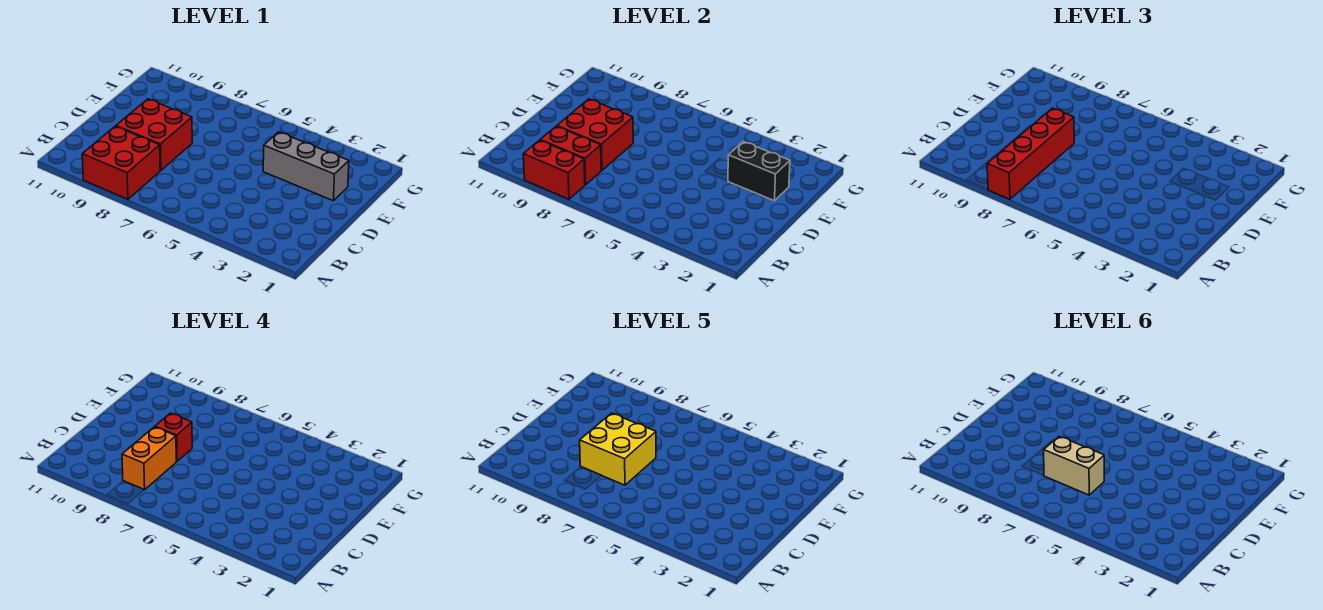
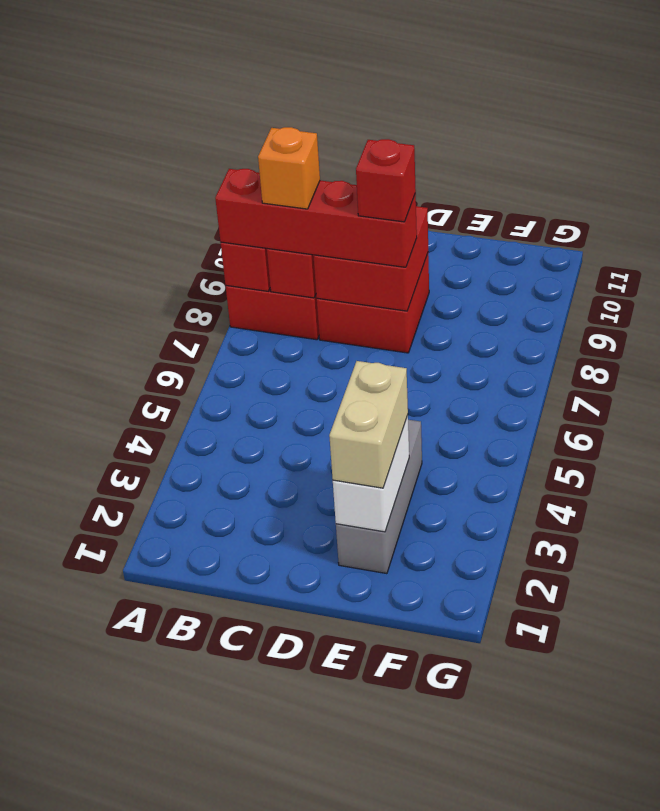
orange 1x2 brick [122,427,176,490] -> orange 1x1 brick [258,127,320,209]
tan 1x2 brick [1044,436,1104,495] -> tan 1x2 brick moved to [329,361,408,488]
yellow 2x2 brick [580,413,656,485] -> none
black 1x2 brick [728,142,790,201] -> white 1x2 brick [333,415,409,532]

